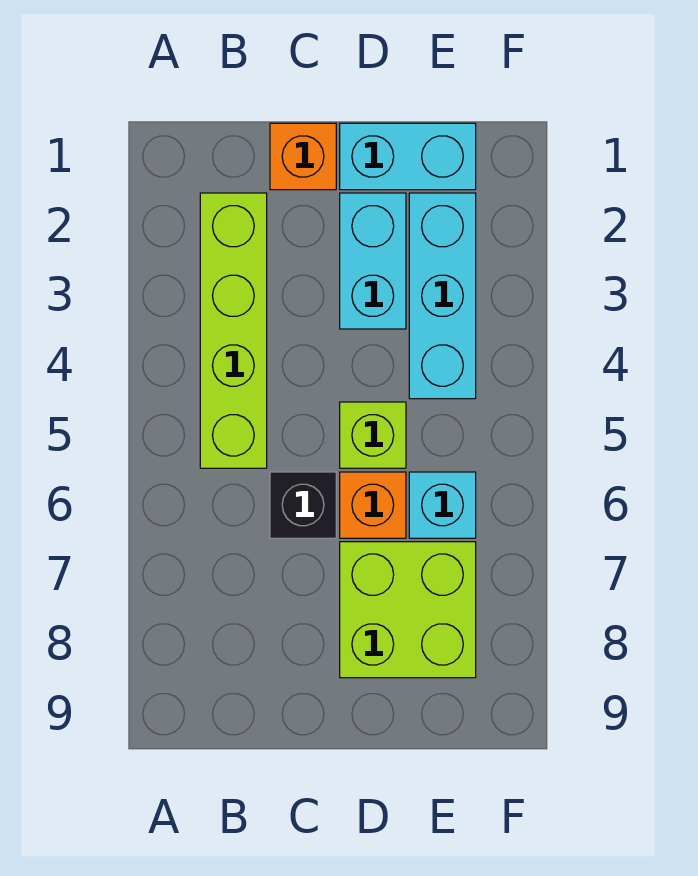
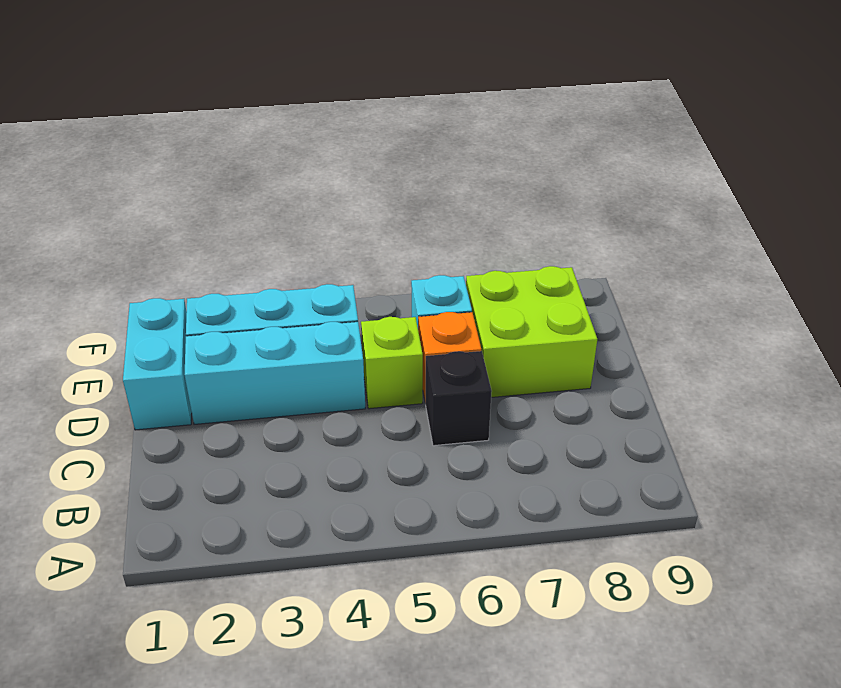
lime 1x4 brick [200,193,267,468] -> none
orange 1x1 brick [270,123,336,190] -> none
cyan 1x2 brick [340,193,406,329] -> cyan 1x3 brick [185,322,365,424]

